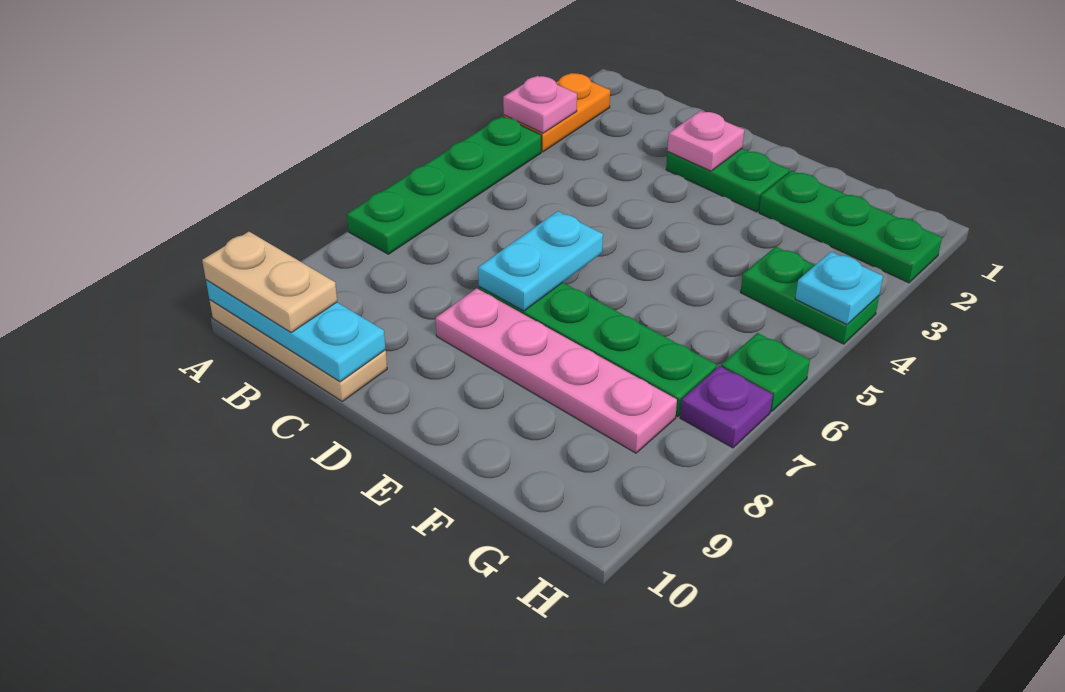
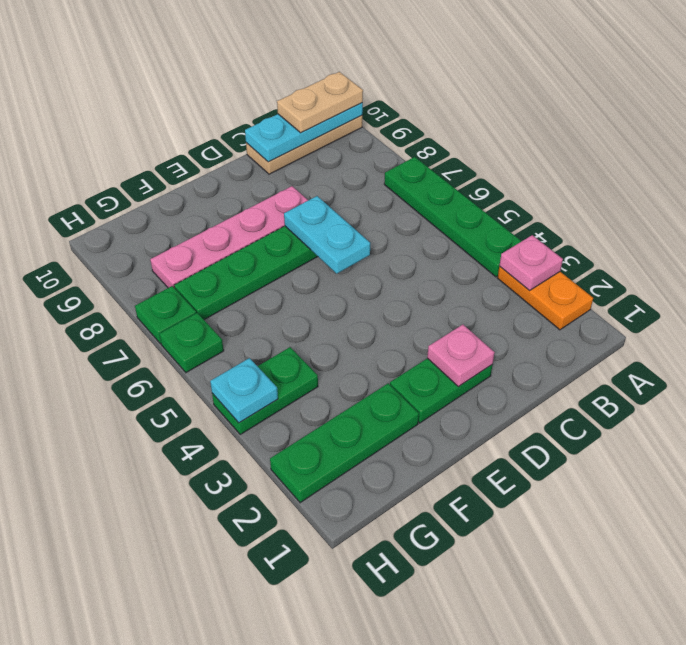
purple 1x1 plate [680,366,773,448] -> green 1x1 plate [135,286,196,344]

